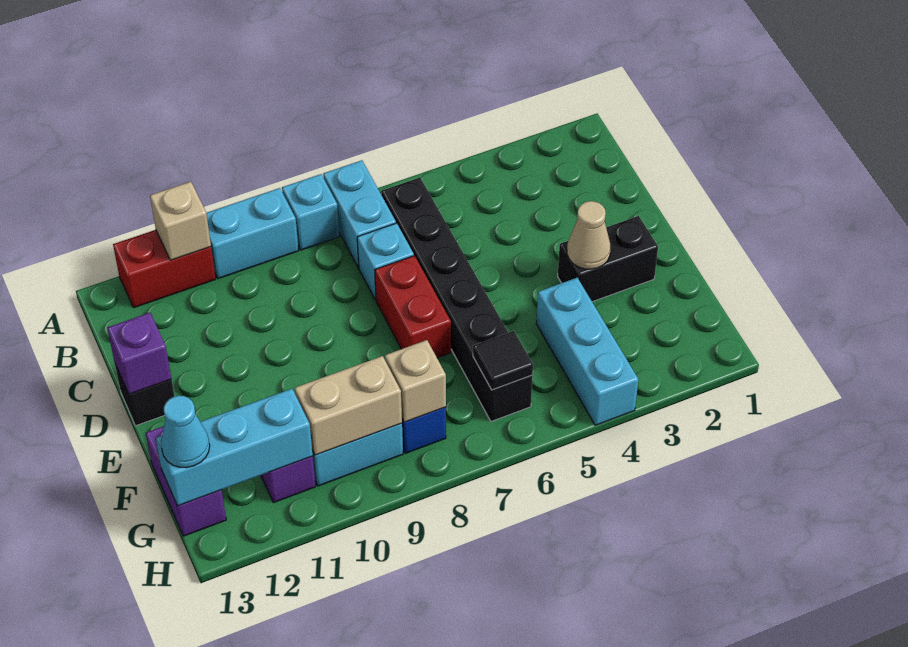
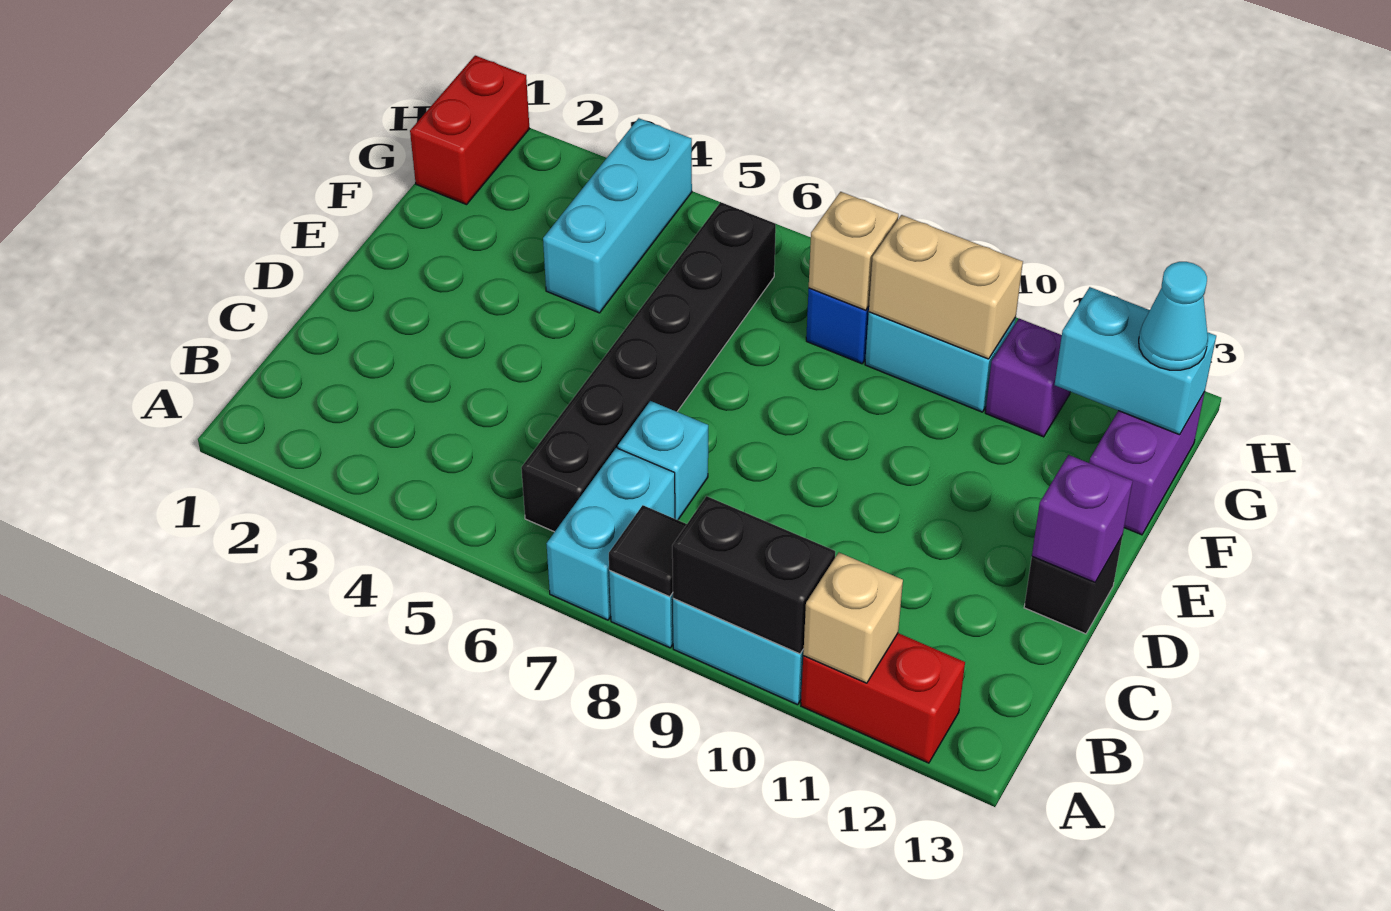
red 1x2 brick [375,256,451,358] -> red 1x2 brick moved to [410,56,529,205]
black 1x2 brick [558,216,658,302] -> black 1x2 brick moved to [672,496,835,654]
tan 1x1 cone [567,201,610,269] -> none
black 1x1 tile [473,331,533,390] -> black 1x1 tile moved to [609,505,687,597]
cyan 1x3 brick [156,389,313,506] -> cyan 1x2 brick [1055,287,1216,435]

